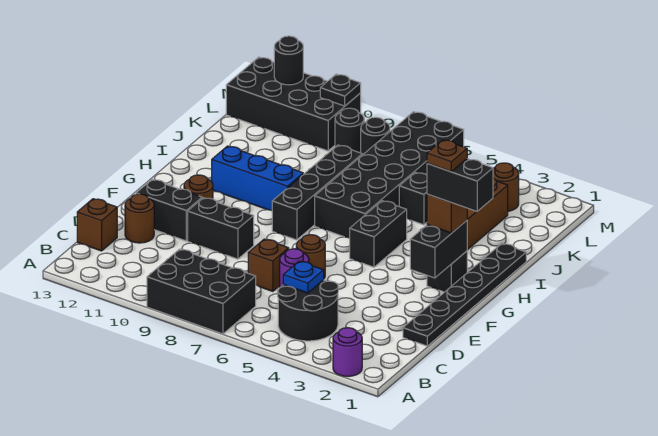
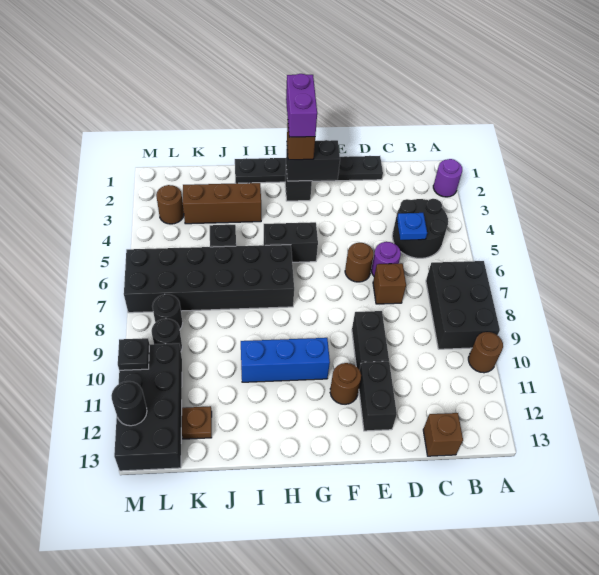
brown 1x1 round brick [125,194,154,243] -> brown 1x1 round brick moved to [468,332,503,373]
black 1x2 brick [427,159,493,211] -> purple 1x2 brick [286,74,317,137]
brown 1x1 plate [427,140,467,172] -> brown 1x1 plate moved to [182,406,212,439]
black 1x4 brick [272,145,362,240] -> none
blue 1x3 brick [212,146,303,210] -> blue 1x3 brick turned to [241,338,330,382]

